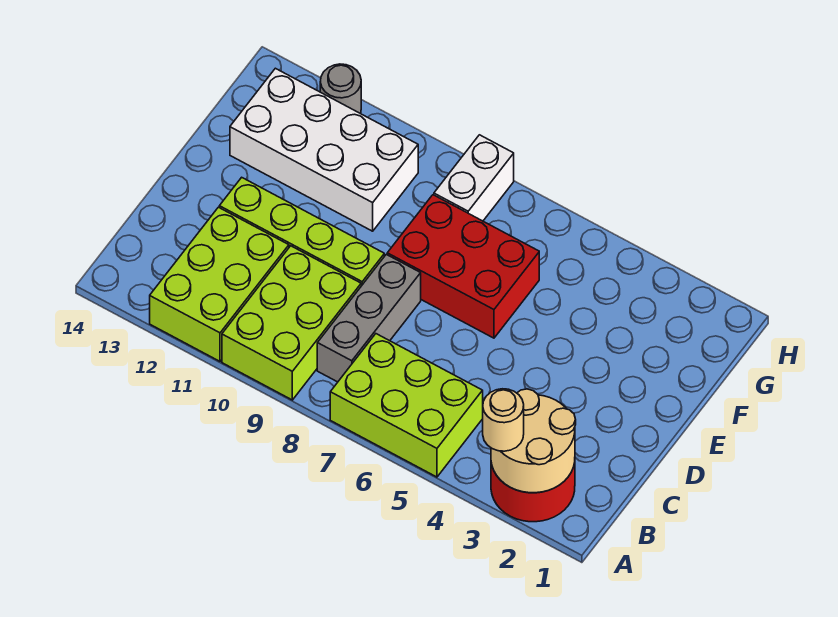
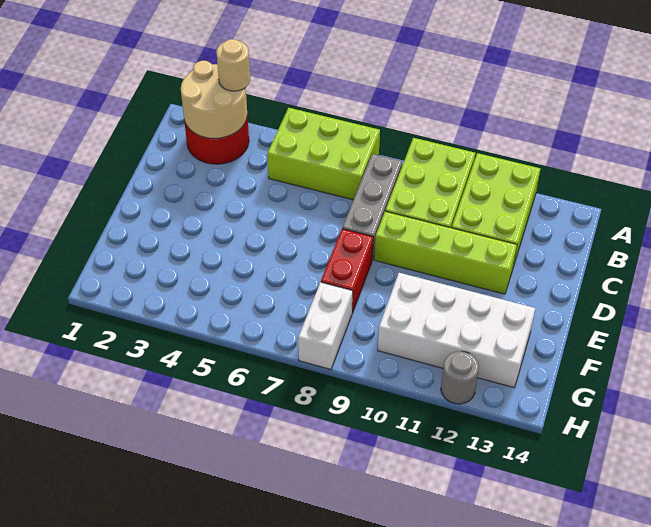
red 2x3 brick [387,195,539,338] -> red 1x2 brick [321,229,373,313]

